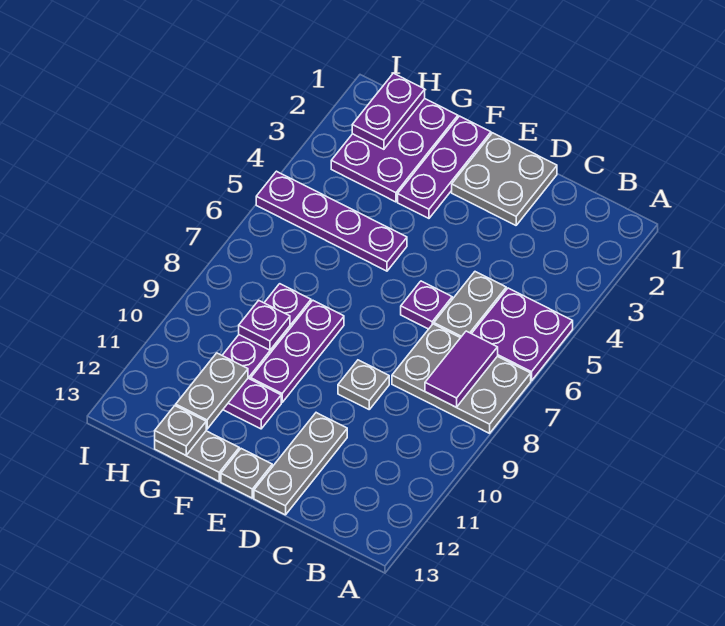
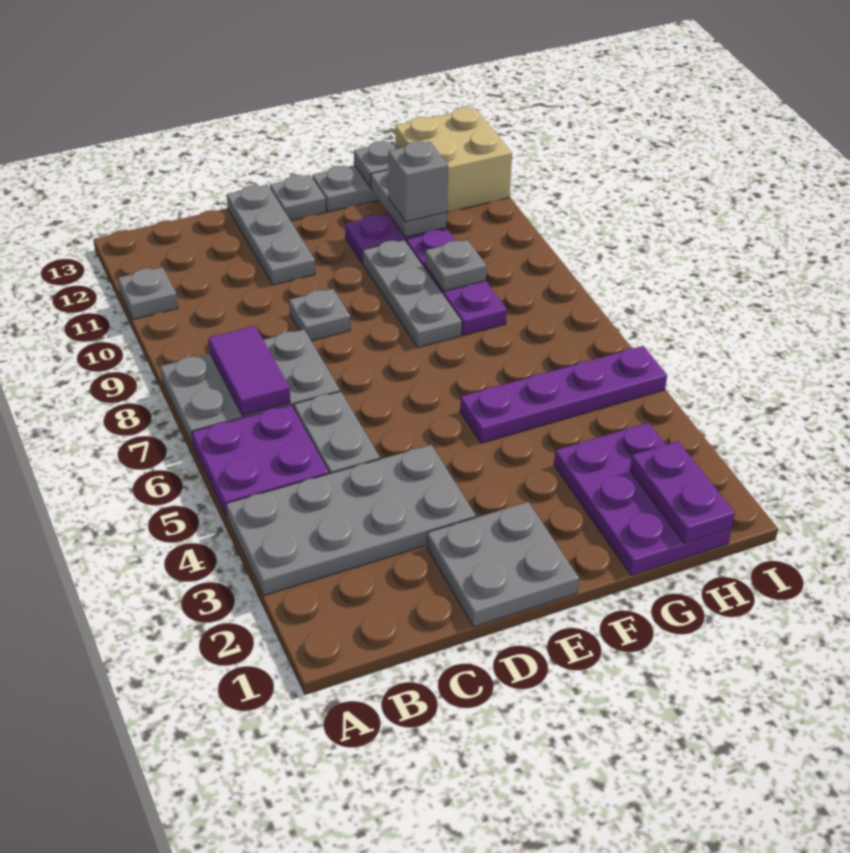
none -> grey 2x4 plate [226,445,476,595]
none -> grey 1x1 plate [118,267,178,319]
purple 1x1 plate [401,281,452,329] -> none
purple 1x3 plate [398,116,491,218] -> none
purple 1x3 plate [251,300,344,402] -> grey 1x3 plate [363,240,462,347]
purple 1x1 plate [239,300,290,350] -> grey 1x1 plate [425,240,487,291]
none -> grey 1x1 brick [388,141,448,222]
none -> tan 2x2 brick [395,108,512,212]

